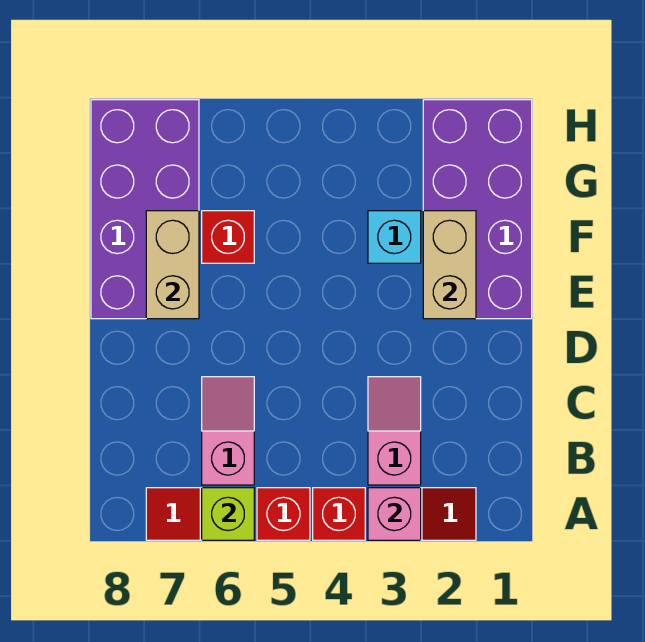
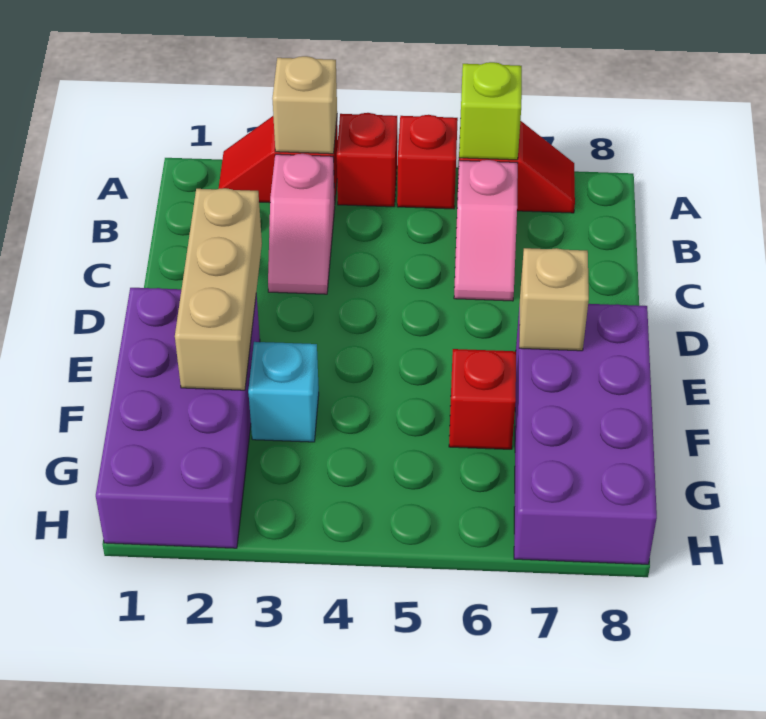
pink 1x1 brick [368,488,421,540] -> tan 1x1 brick [272,56,337,154]
tan 1x2 brick [423,211,476,319] -> tan 1x3 brick [175,188,262,390]
tan 1x2 brick [146,211,199,319] -> tan 1x1 brick [519,248,589,351]

